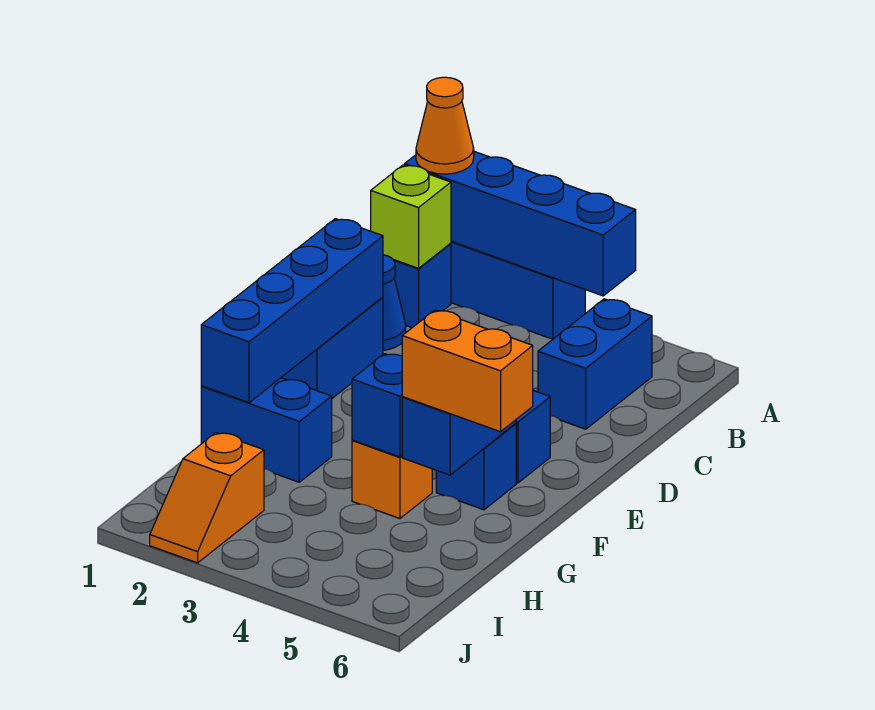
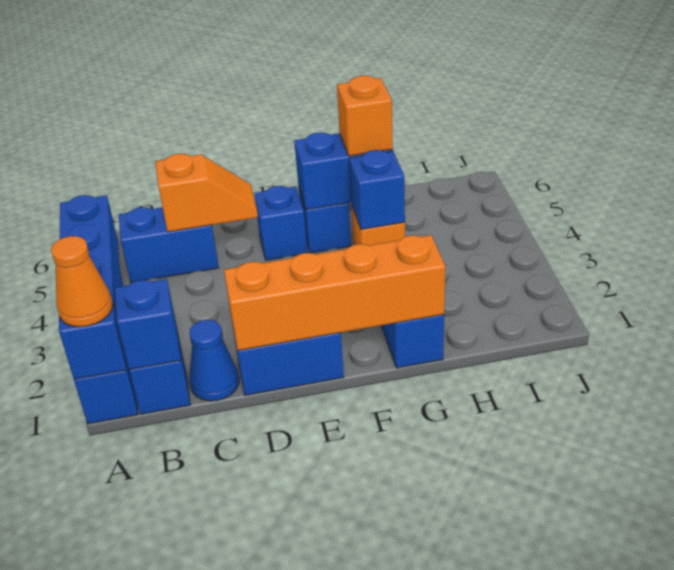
lime 1x1 brick [371,165,451,268] -> blue 1x1 brick [115,279,181,370]
blue 1x4 brick [201,219,383,403] -> orange 1x4 brick [224,235,445,351]
orange 1x2 brick [402,310,533,432] -> orange 1x1 brick [337,76,393,156]
orange 1x2 slope [150,433,264,563] -> orange 1x2 slope moved to [155,154,258,232]

